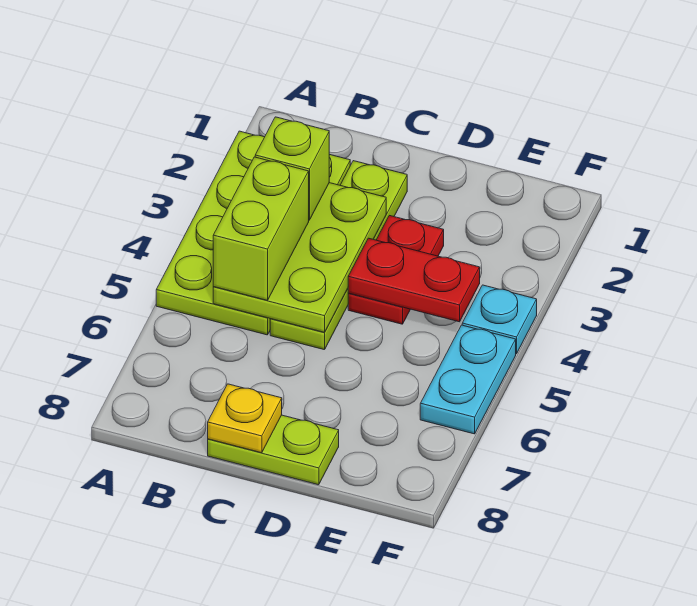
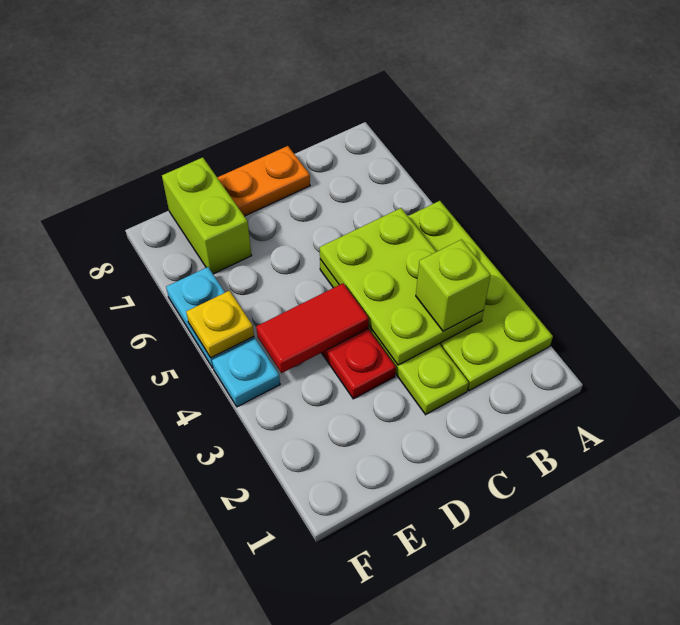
lime 1x2 brick [213,157,309,300] -> lime 1x2 brick moved to [162,157,252,274]
lime 1x2 plate [208,415,339,485] -> orange 1x2 plate [217,146,310,216]
yellow 1x1 plate [208,384,282,453] -> yellow 1x1 plate moved to [186,291,254,358]
red 1x2 plate [348,238,480,322] -> red 1x2 tile [256,284,369,373]

